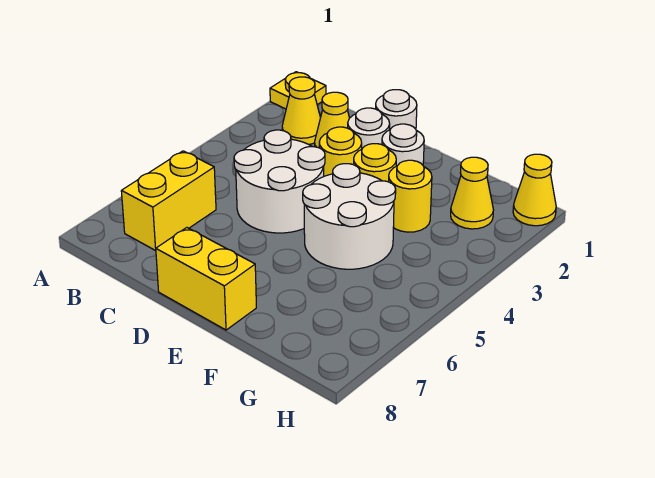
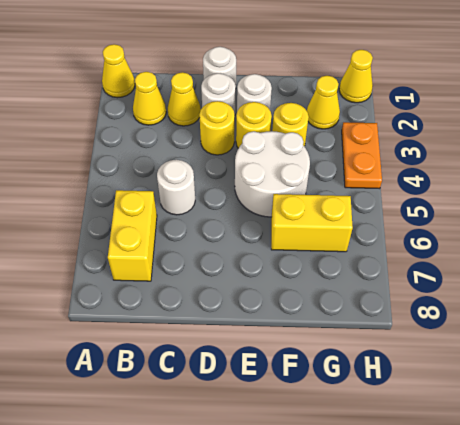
yellow 1x1 plate [270,72,326,109] -> yellow 1x1 cone [102,44,135,98]
white 2x2 round brick [234,130,325,233] -> white 1x1 round brick [157,160,195,215]
yellow 1x2 brick [156,228,256,330] -> yellow 1x2 brick moved to [271,194,353,252]
none -> orange 1x2 plate [342,122,382,189]

